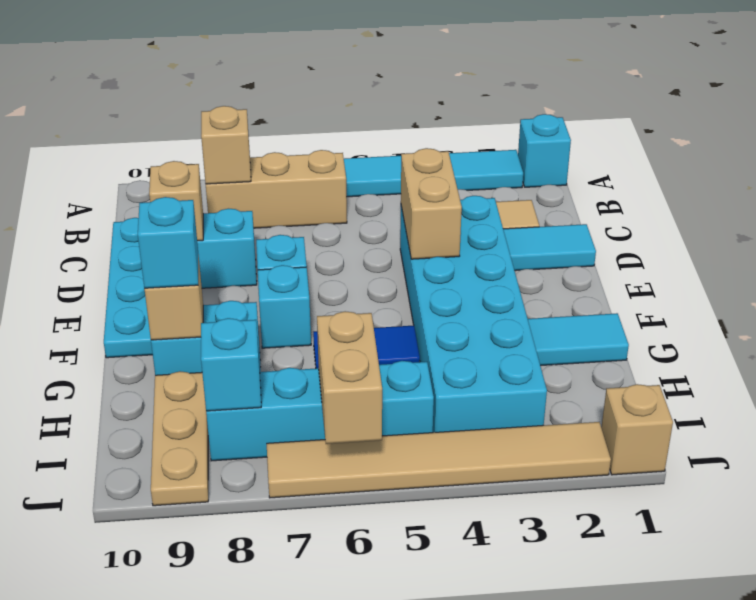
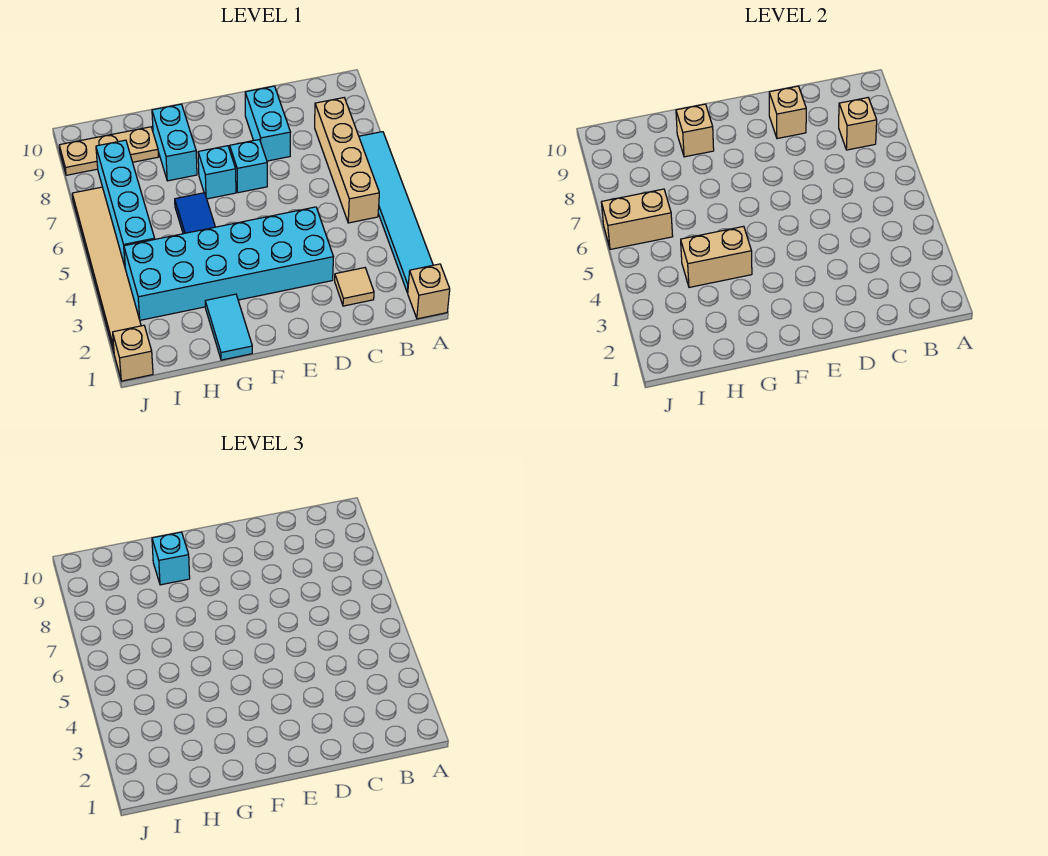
cyan 1x1 brick [518,114,571,187] -> tan 1x1 brick [408,264,450,319]
tan 1x3 brick [206,150,347,228] -> tan 1x4 brick [315,98,379,223]
cyan 1x4 plate [104,218,153,358] -> none
cyan 1x2 tile [503,224,596,271] -> none
tan 1x2 brick [401,148,462,259] -> tan 1x2 brick moved to [681,226,752,287]
cyan 1x1 brick [201,318,261,411] -> none

